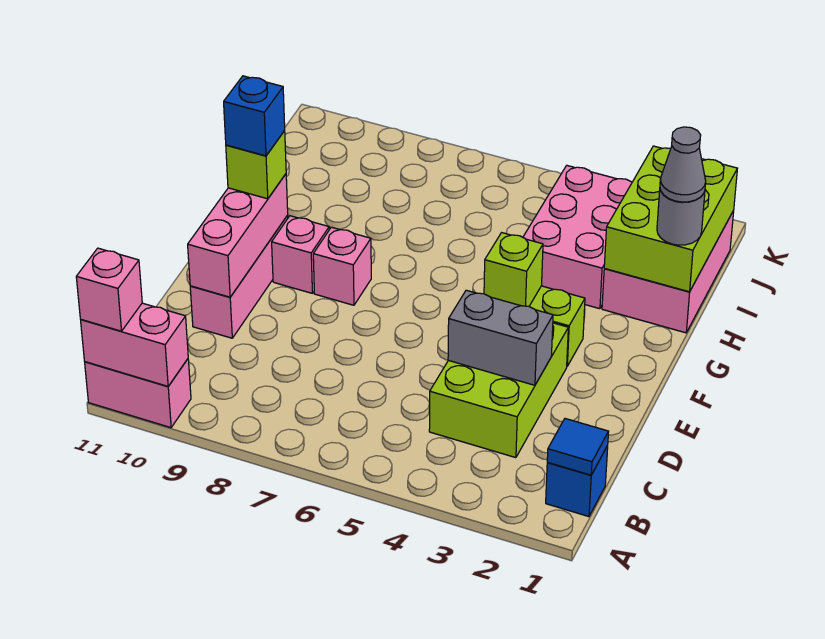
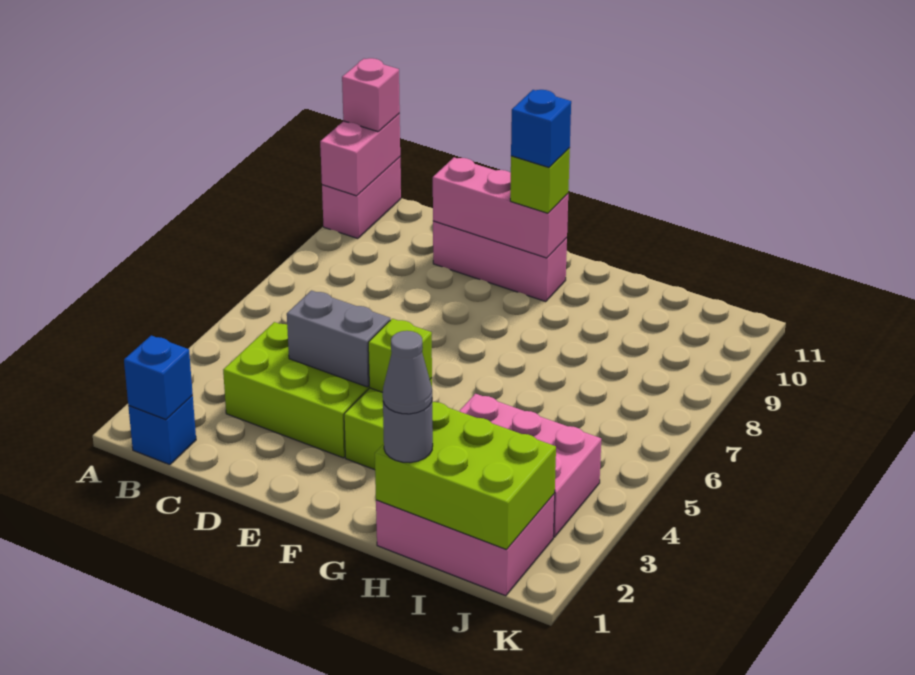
blue 1x1 tile [547,419,609,475] -> blue 1x1 brick [124,336,193,420]
grey 1x2 brick [448,290,553,385] -> grey 1x2 brick turned to [287,291,390,387]
pink 1x1 brick [313,227,371,305] -> none
pink 1x1 brick [272,216,329,293] -> none

